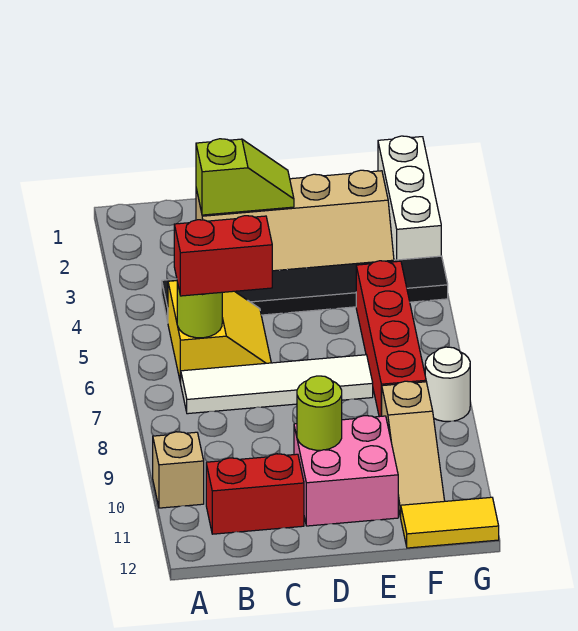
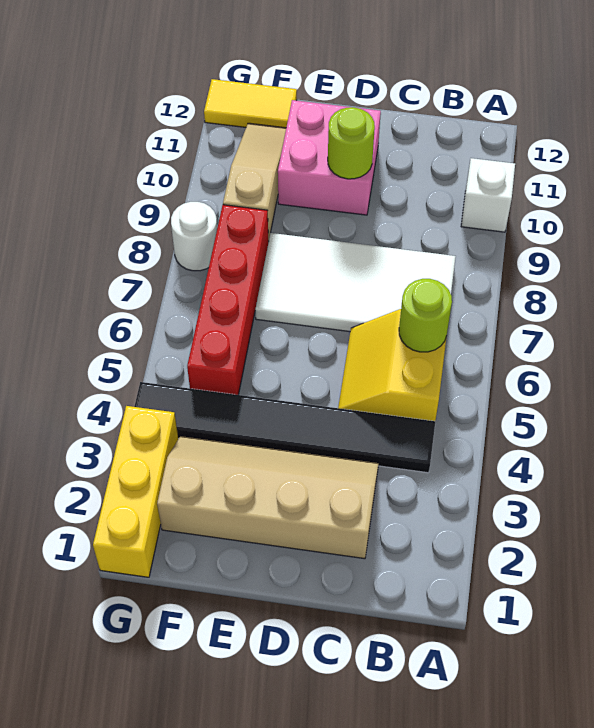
tan 1x1 brick [153,432,204,508] -> white 1x1 brick [461,158,515,232]
red 1x2 brick [174,216,272,296] -> none
white 1x4 tile [181,355,373,414] -> white 2x4 tile [255,233,456,332]
red 1x2 brick [206,454,304,534] -> none
lime 1x2 slope [196,139,294,215] -> none
white 1x3 brick [378,136,441,260] -> yellow 1x3 brick [93,406,178,577]

